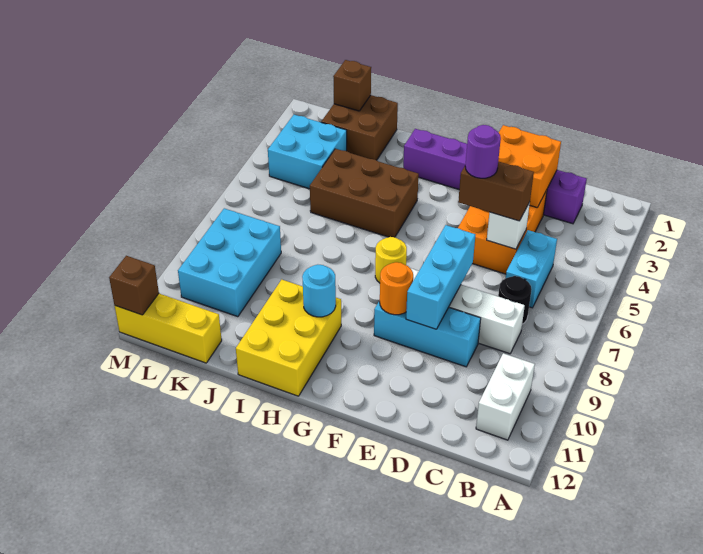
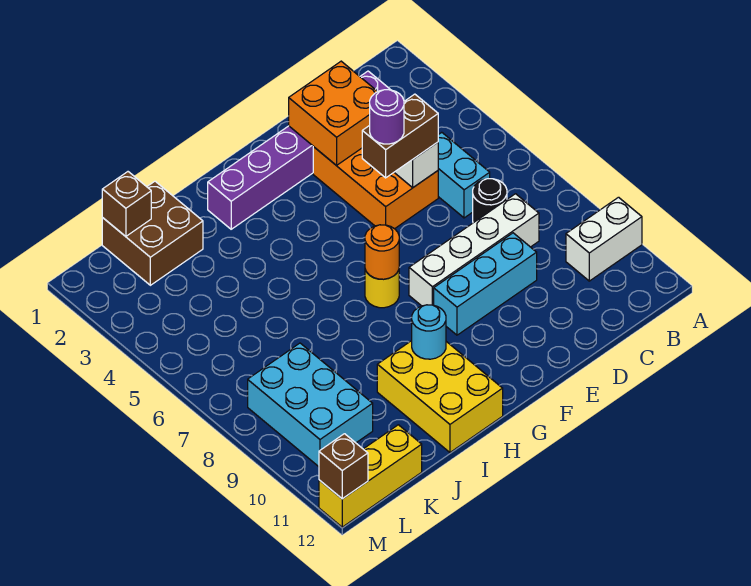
white 1x2 brick [476,353,535,440] -> white 1x2 brick turned to [566,197,642,281]
cyan 1x3 brick [406,225,475,329] -> none
orange 1x1 round brick [380,262,413,315] -> orange 1x1 round brick moved to [365,225,399,279]
brown 2x3 brick [310,149,419,237] -> none
cyan 2x2 brick [268,115,347,189] -> none

